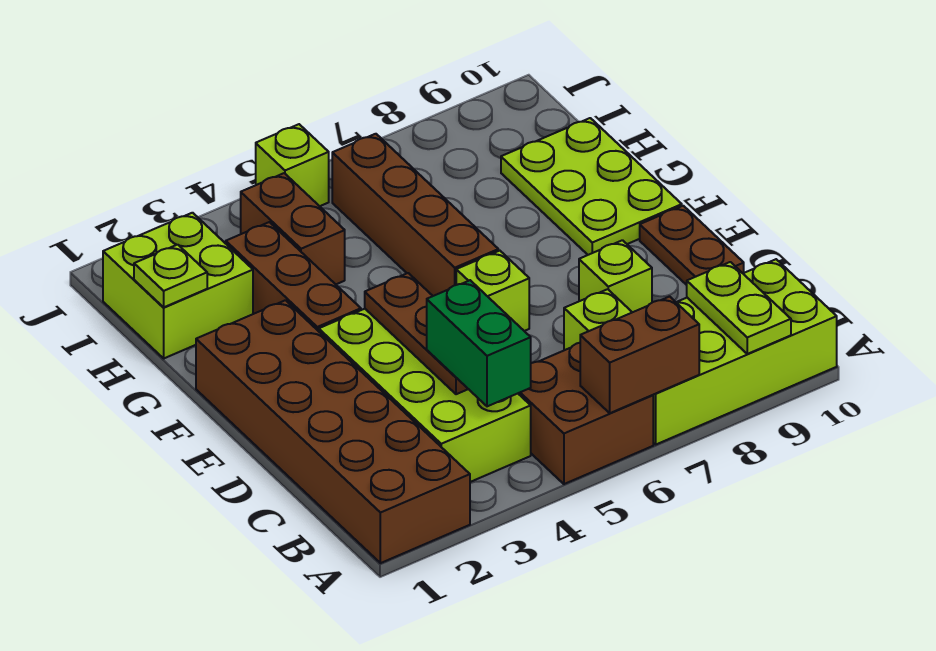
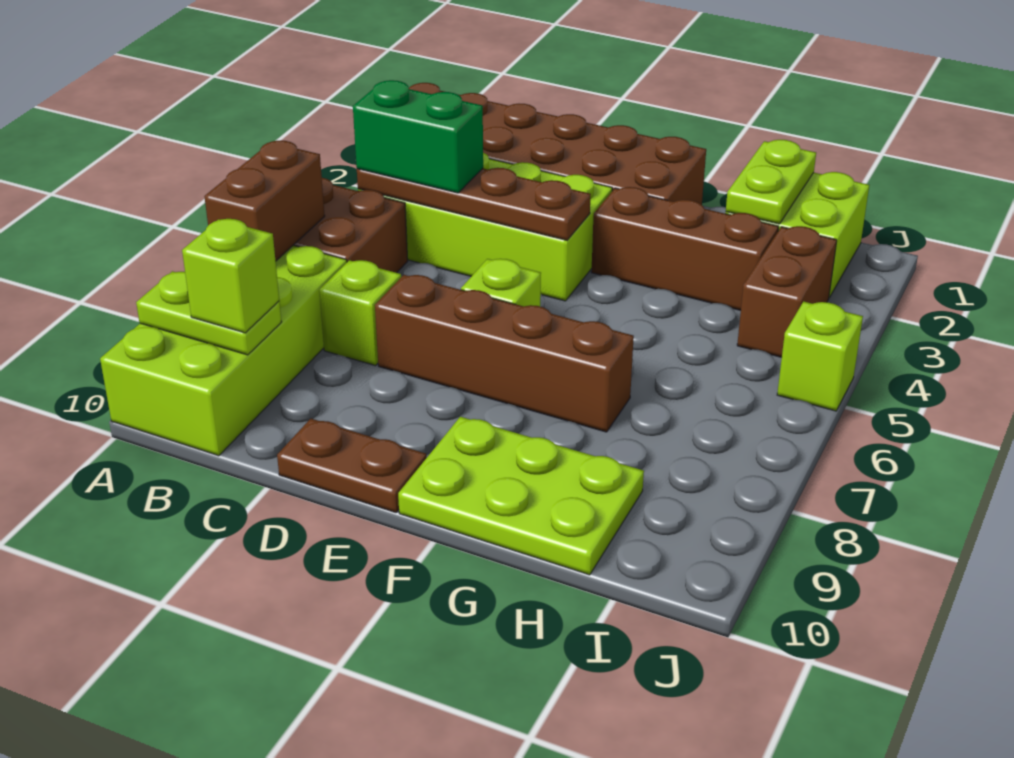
brown 1x3 plate [365,273,468,394] -> brown 1x4 plate [357,168,591,240]
lime 1x1 brick [579,240,652,312] -> lime 1x1 brick moved to [182,219,279,333]
brown 1x4 brick [332,134,498,296] -> brown 1x4 brick moved to [375,275,634,432]
lime 1x1 plate [134,245,207,307] -> lime 1x2 plate [726,140,816,224]
brown 1x2 brick [241,173,345,284] -> brown 1x2 brick turned to [737,226,837,357]

